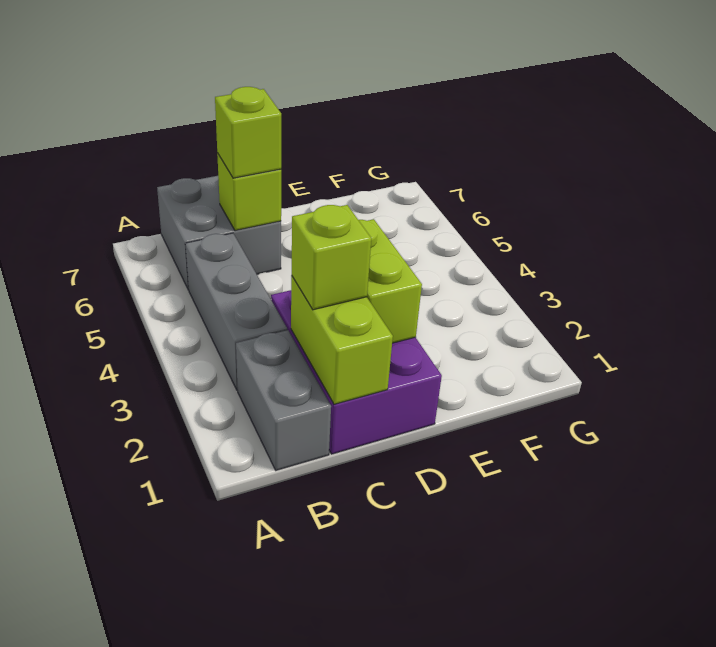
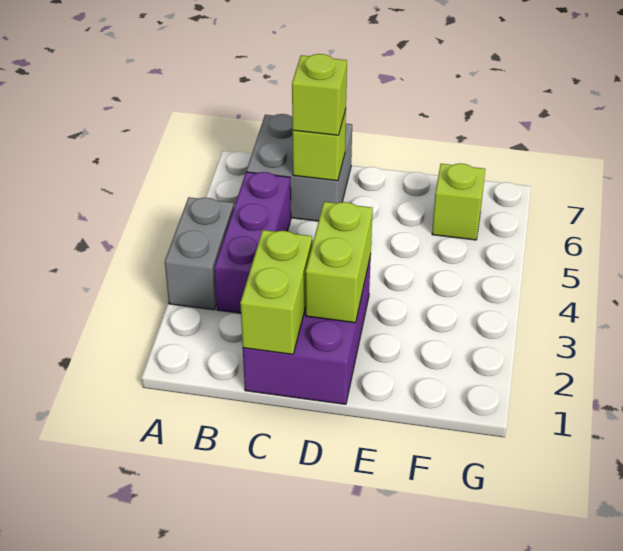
grey 1x2 brick [236,330,331,470] -> grey 1x2 brick moved to [165,197,234,310]
grey 1x3 brick [185,233,287,390] -> purple 1x3 brick [214,172,291,313]
lime 1x1 brick [292,205,371,310] -> lime 1x1 brick moved to [432,163,485,240]

